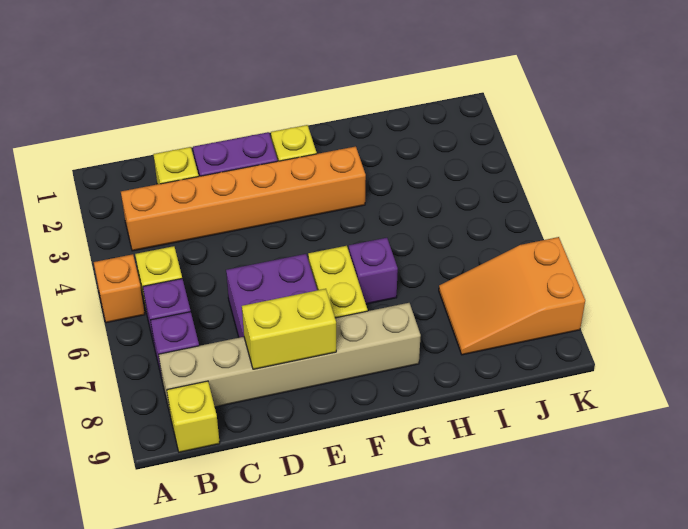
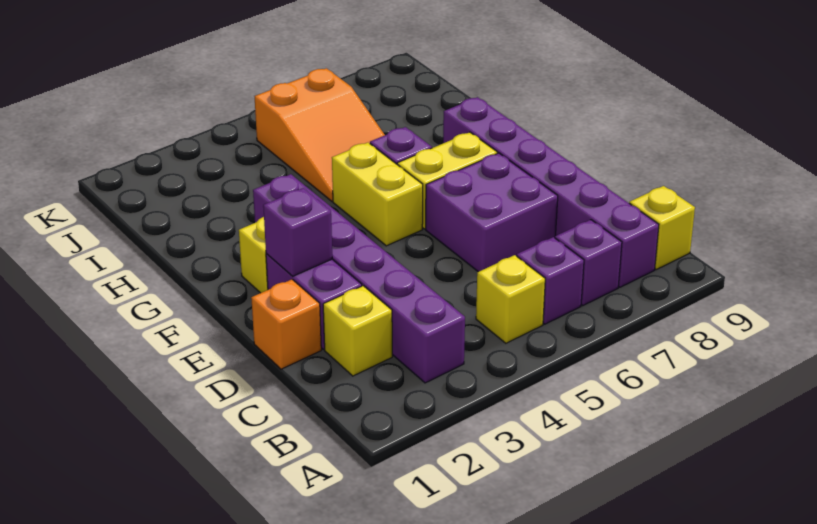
orange 1x1 brick [94,254,145,323] -> orange 1x1 brick moved to [251,279,321,369]
orange 1x6 brick [121,146,366,251] -> purple 1x6 brick [253,174,465,383]
tan 1x6 brick [159,303,421,413] -> purple 1x6 brick [443,97,659,287]
yellow 1x2 brick [242,289,336,369] -> yellow 1x2 brick moved to [332,143,423,246]
none -> purple 1x1 brick [263,188,332,276]
orange 2x3 slope [439,237,585,355] -> orange 2x3 slope moved to [255,68,385,201]

